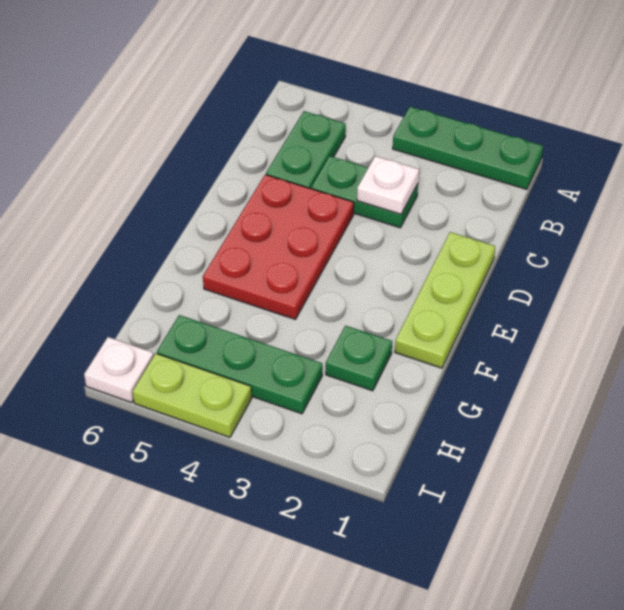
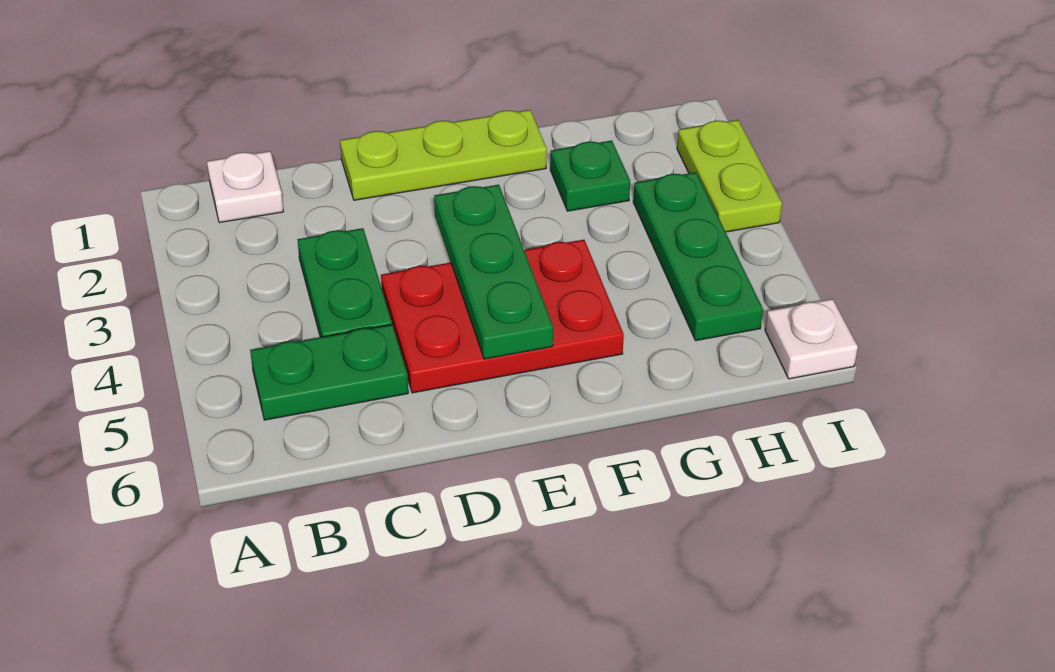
green 1x3 plate [393,107,543,189] -> green 1x3 plate moved to [434,185,553,359]
white 1x1 plate [357,156,419,214] -> white 1x1 plate moved to [207,151,284,223]
lime 1x2 plate [133,354,252,437] -> lime 1x2 plate moved to [677,120,782,232]

